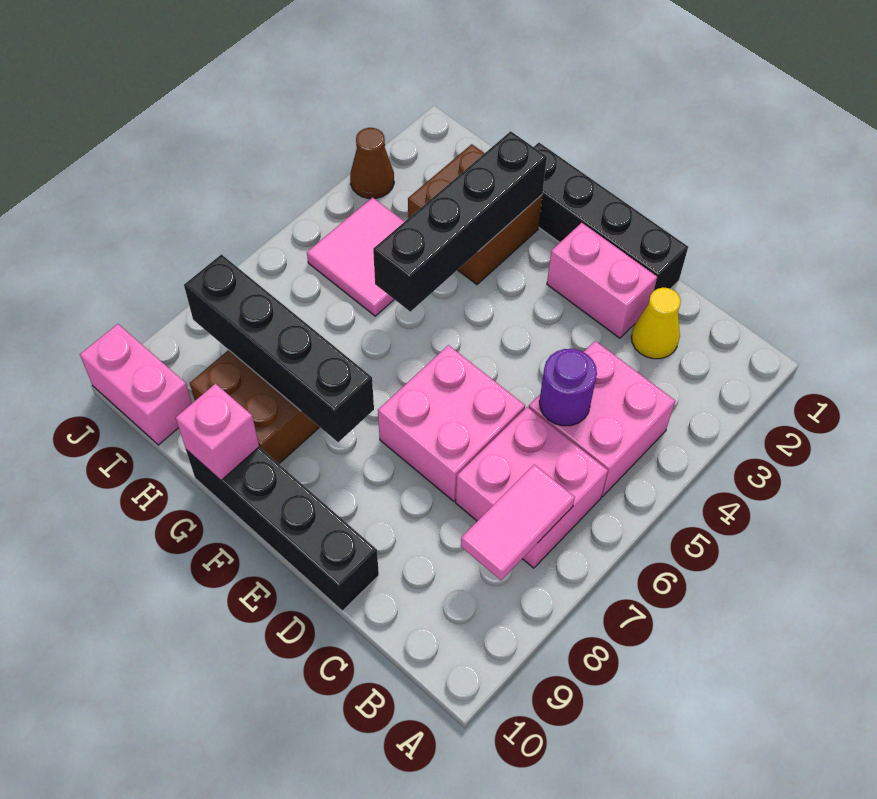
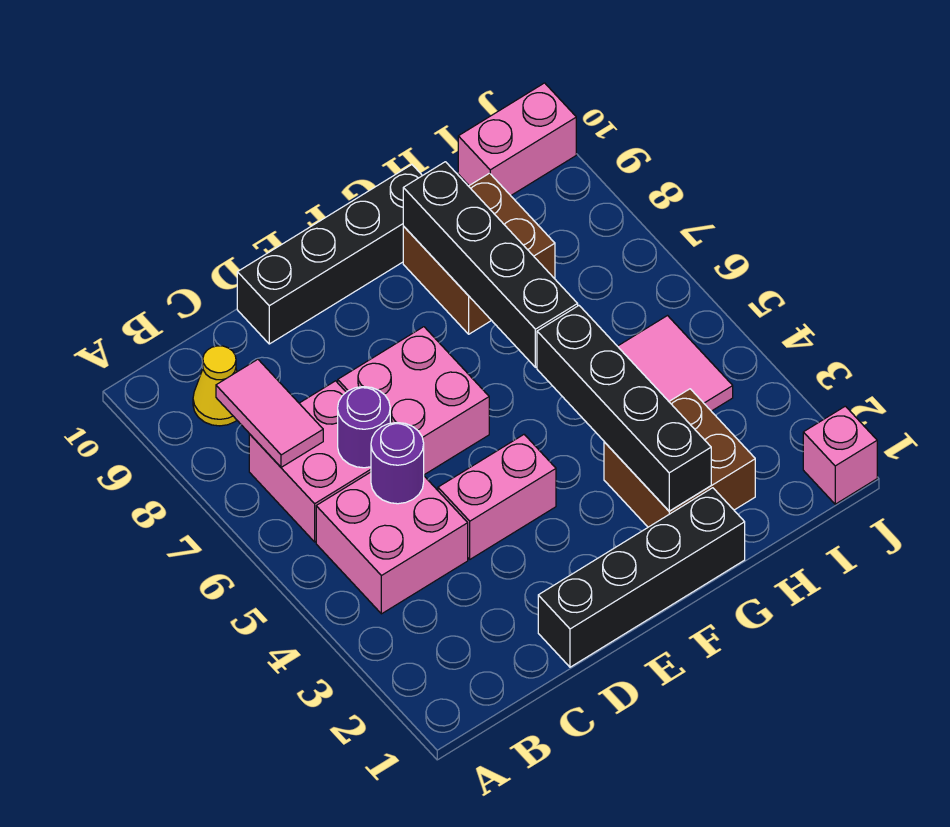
yellow 1x1 cone [631,288,681,359] -> yellow 1x1 cone moved to [193,346,237,426]
none -> purple 1x1 round brick [338,387,390,468]
pink 1x2 brick [547,223,657,338] -> pink 1x2 brick moved to [438,435,556,559]
black 1x4 brick [184,254,374,442] -> black 1x4 brick turned to [403,162,578,367]
pink 1x1 brick [176,384,259,480] -> pink 1x1 brick moved to [803,406,877,504]
brown 1x1 cone [350,128,394,199] -> none

